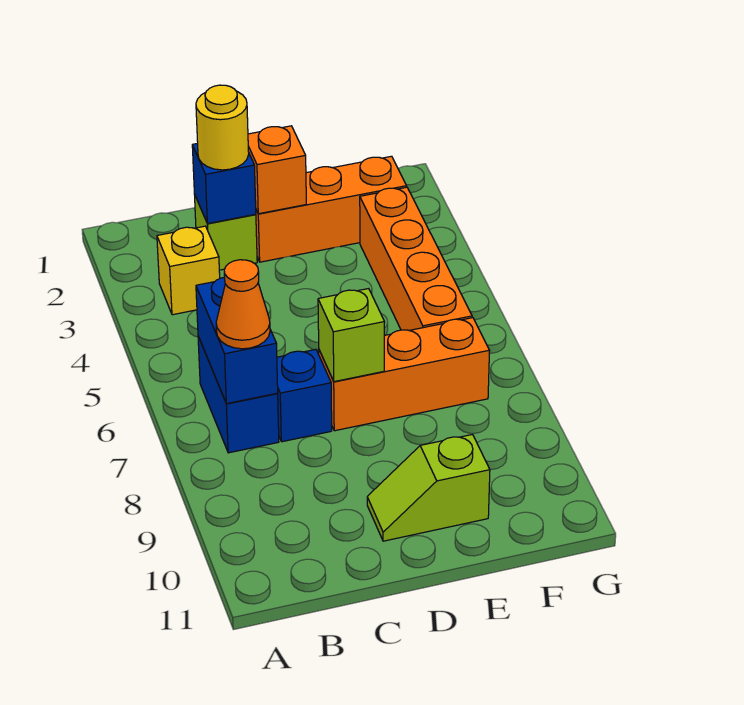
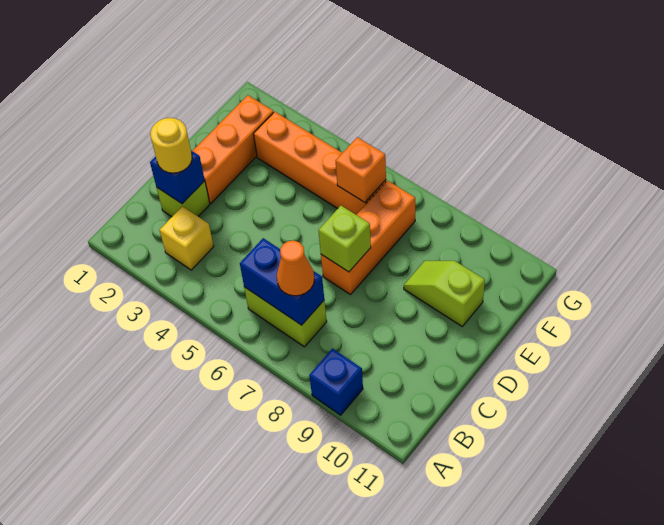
blue 1x2 brick [198,336,279,453] -> lime 1x2 brick [244,287,327,347]
blue 1x1 brick [277,349,332,442] -> blue 1x1 brick moved to [309,349,363,415]
orange 1x1 brick [248,126,306,214] -> orange 1x1 brick moved to [336,137,386,202]
lime 1x2 slope [367,435,490,541] -> lime 1x2 slope turned to [404,261,485,326]

